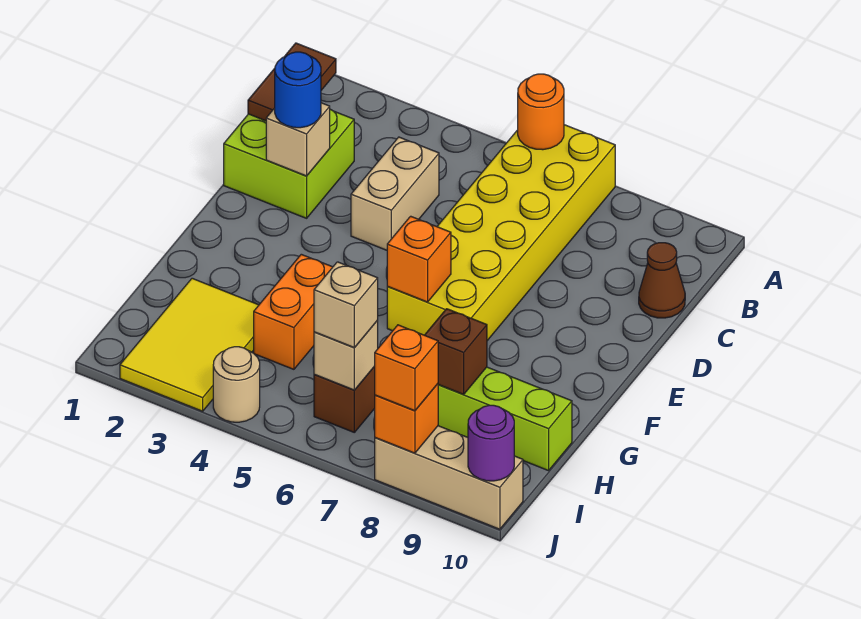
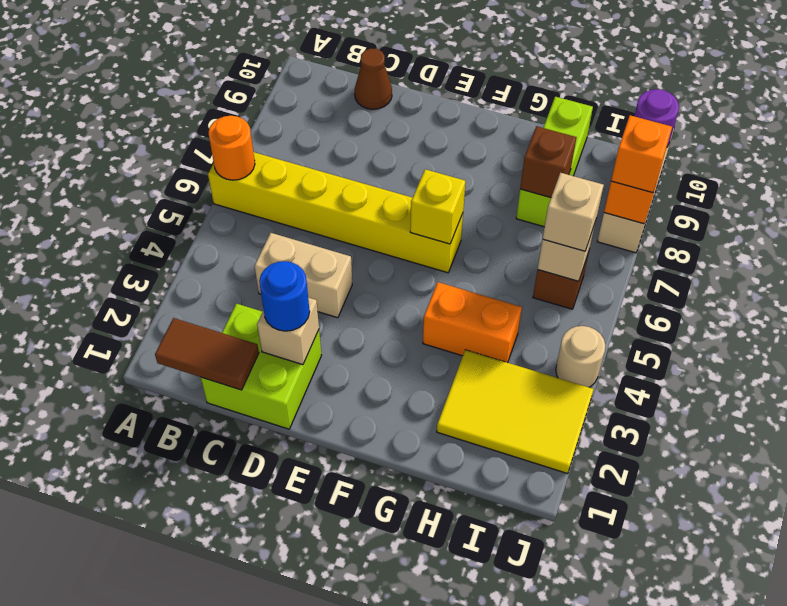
yellow 2x6 brick [387,125,615,341] -> yellow 1x6 brick [208,152,463,273]
orange 1x1 brick [387,216,451,302] -> yellow 1x1 brick [410,169,465,244]

